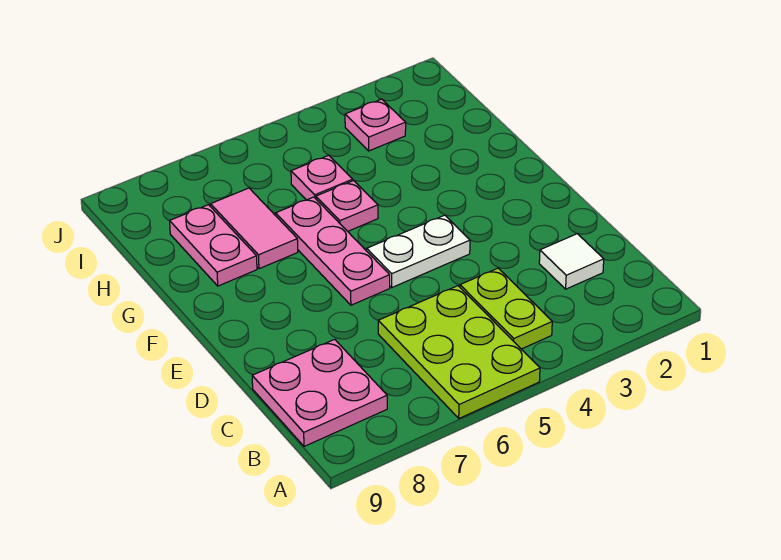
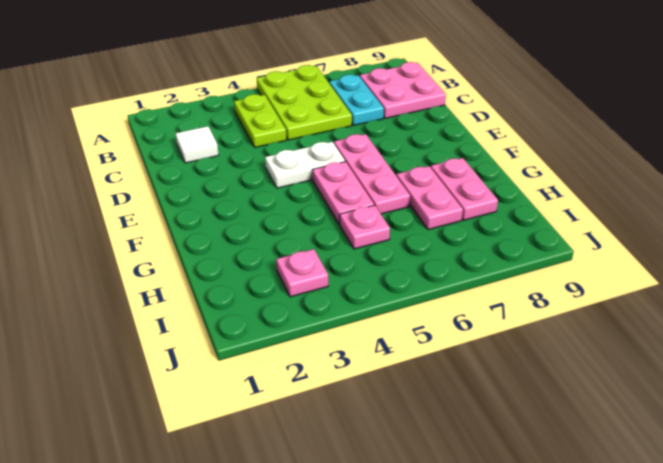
none -> cyan 1x2 plate [329,75,384,125]
pink 1x1 plate [316,181,378,231] -> pink 1x2 plate [313,162,374,225]
pink 1x2 tile [211,188,298,269] -> pink 1x2 plate [397,166,463,230]

